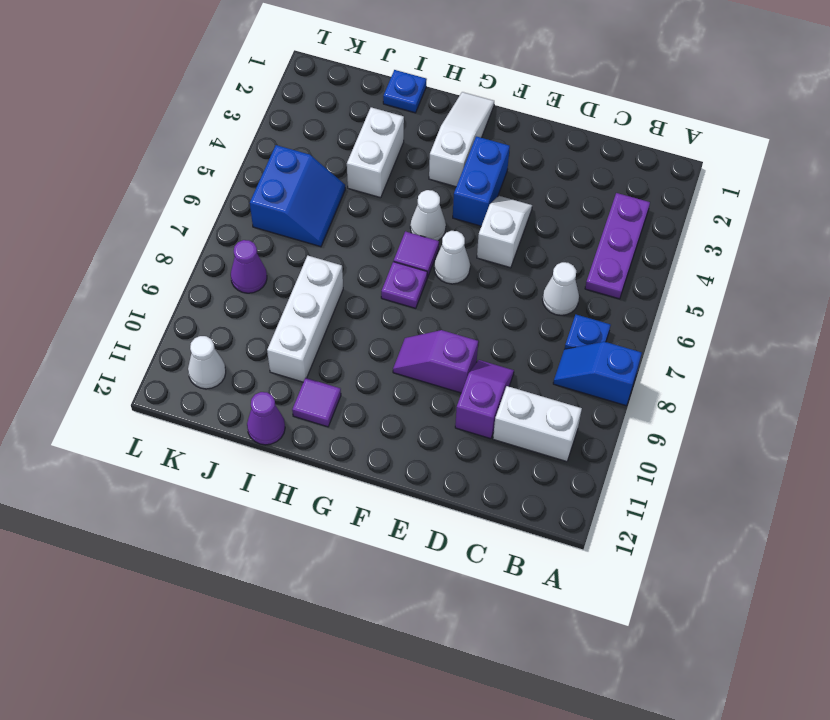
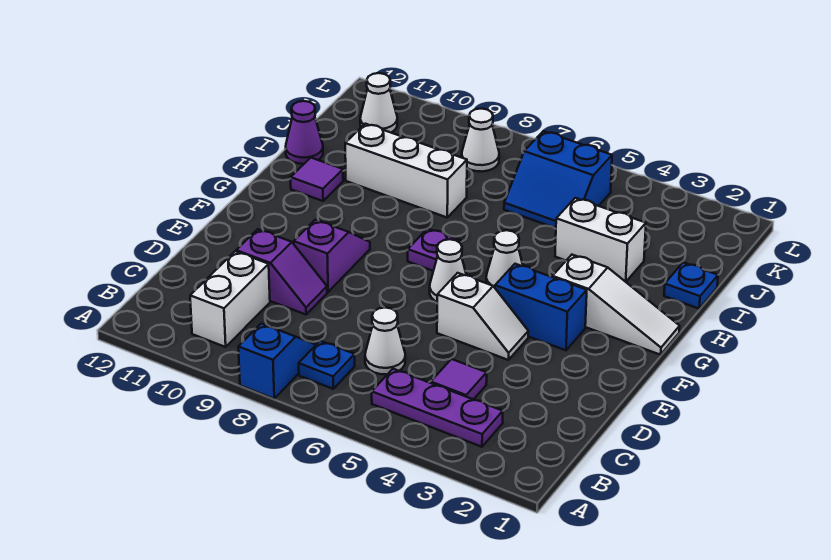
purple 1x1 tile [394,231,439,277] -> purple 1x1 tile moved to [431,359,487,400]
purple 1x1 cone [231,240,267,293] -> white 1x1 cone [462,109,499,172]

